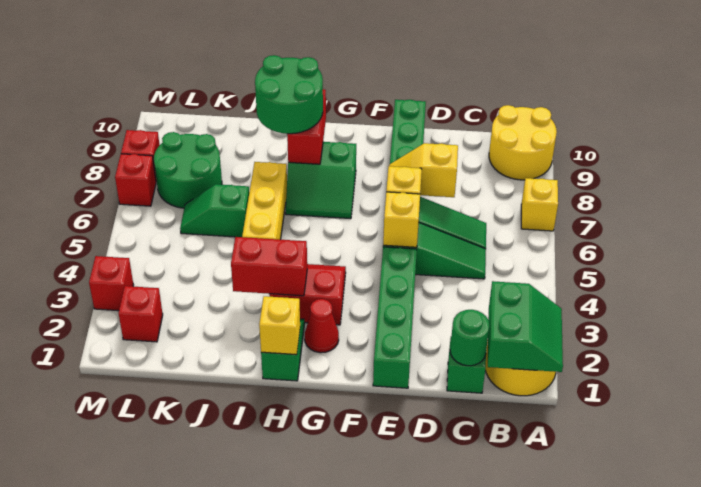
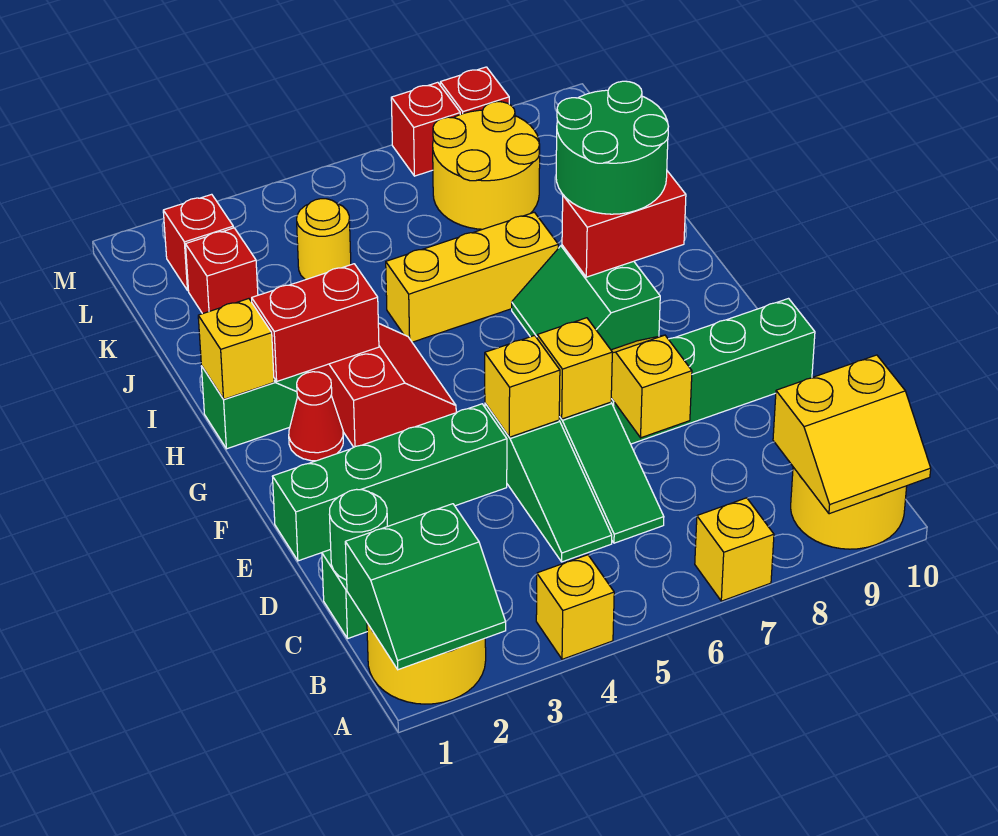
none -> yellow 1x1 brick [536,555,614,659]
none -> yellow 2x2 slope [773,355,931,514]
red 1x2 brick [231,237,307,296] -> red 1x2 brick turned to [252,264,379,381]
green 1x2 slope [180,184,249,237] -> none
none -> yellow 1x1 round brick [297,199,351,280]
green 2x2 round brick [154,132,222,208] -> yellow 2x2 round brick [433,102,540,229]
red 1x1 brick [89,256,133,311] -> red 1x1 brick moved to [186,228,258,314]

